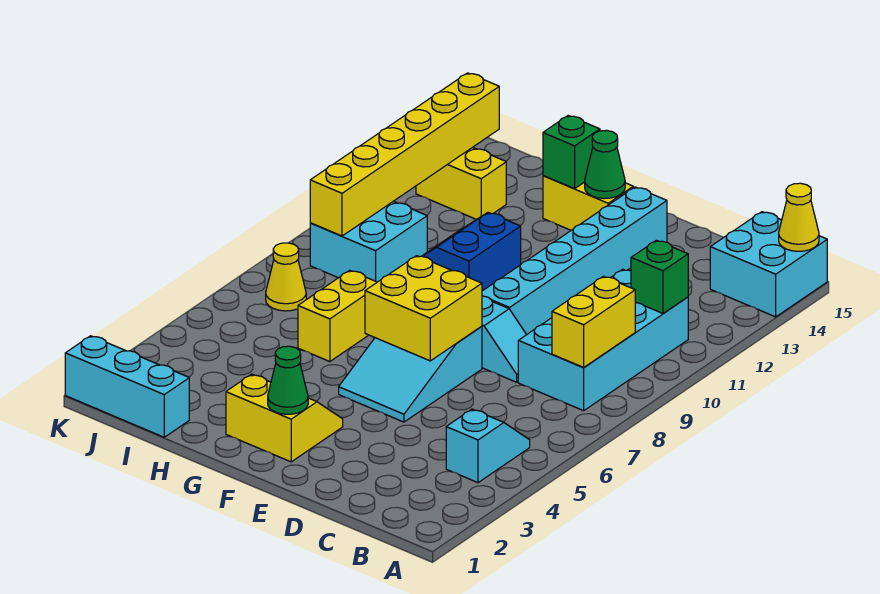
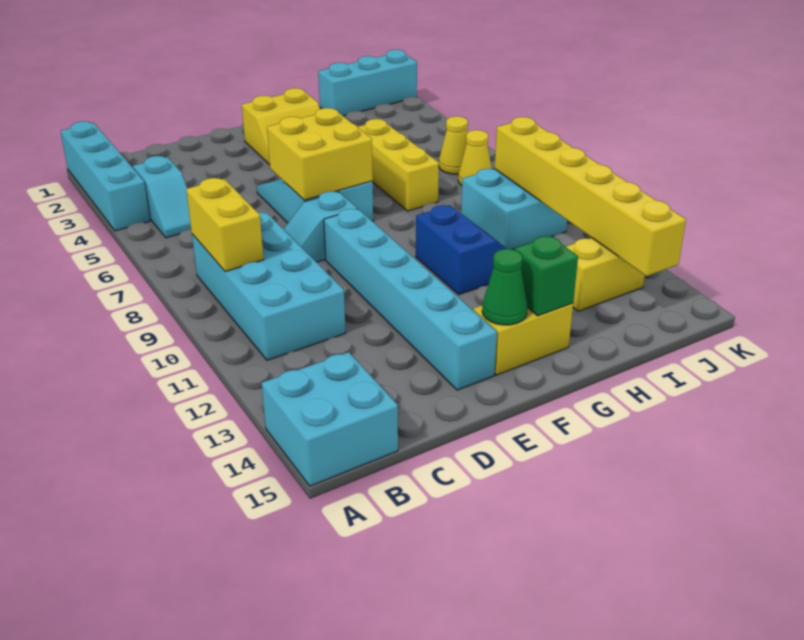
none -> cyan 1x4 brick [61,121,150,231]
yellow 1x1 cone [779,183,819,251] -> yellow 1x1 cone moved to [439,116,468,174]
green 1x1 brick [631,240,688,313] -> none
green 1x1 cone [268,346,308,414] -> none
yellow 1x2 brick [298,270,377,362] -> yellow 1x3 brick [358,119,439,211]

